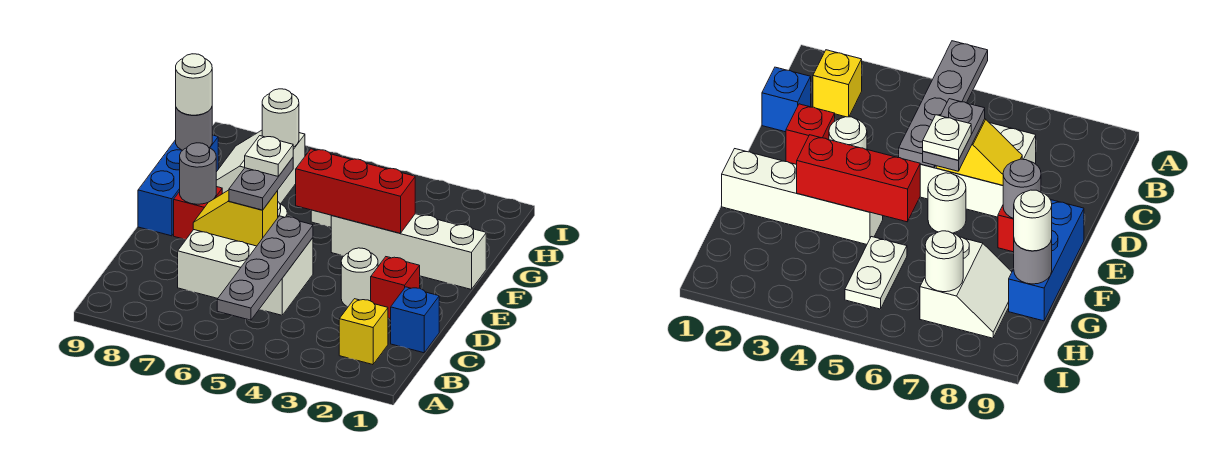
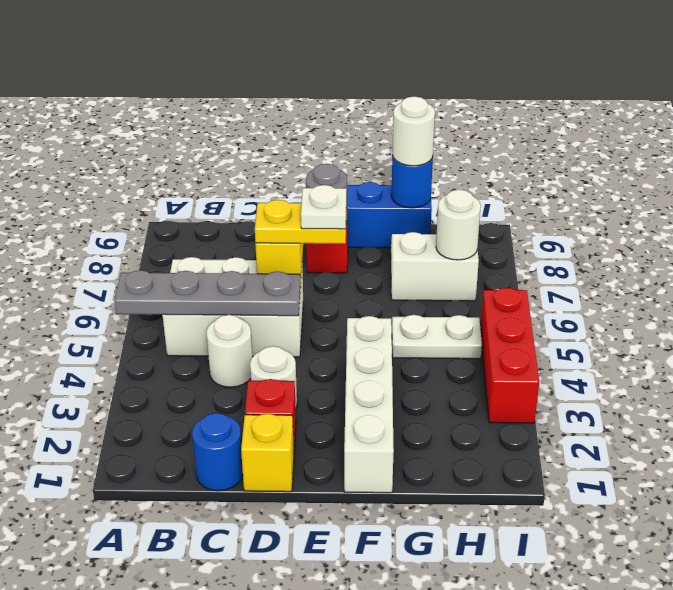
yellow 1x1 brick [339,299,388,365] -> yellow 1x1 brick moved to [241,414,294,492]
blue 1x1 brick [391,287,439,353] -> blue 1x1 round brick [192,413,243,491]
white 2x3 brick [178,230,313,315] -> white 2x3 brick turned to [163,257,303,357]
grey 1x2 plate [229,158,293,210] -> yellow 1x2 plate [255,200,346,244]
white 1x1 round brick [928,173,966,233] -> white 1x1 round brick moved to [206,315,252,387]
red 1x3 brick [296,149,415,233] -> red 1x3 brick moved to [480,288,539,423]
grey 1x1 round brick [176,107,212,150] -> blue 1x1 round brick [391,155,433,208]

